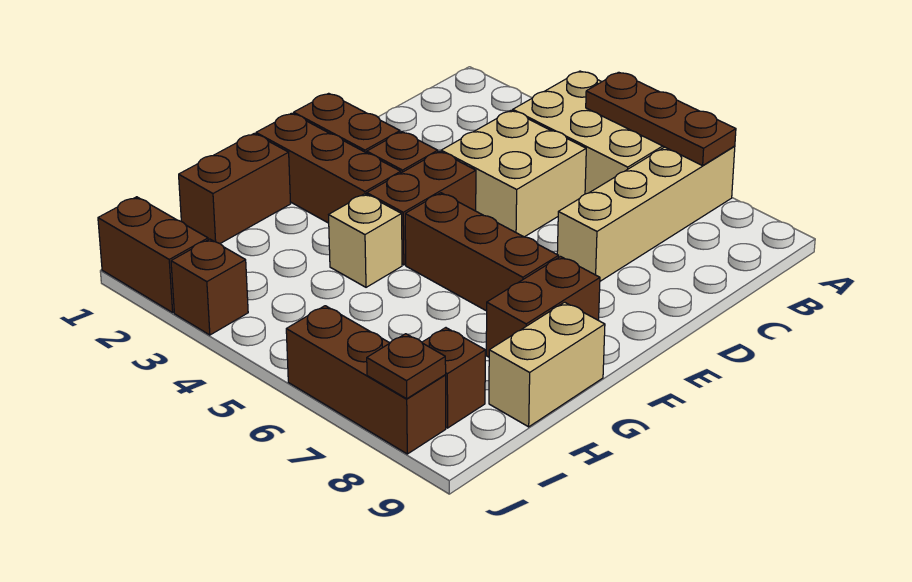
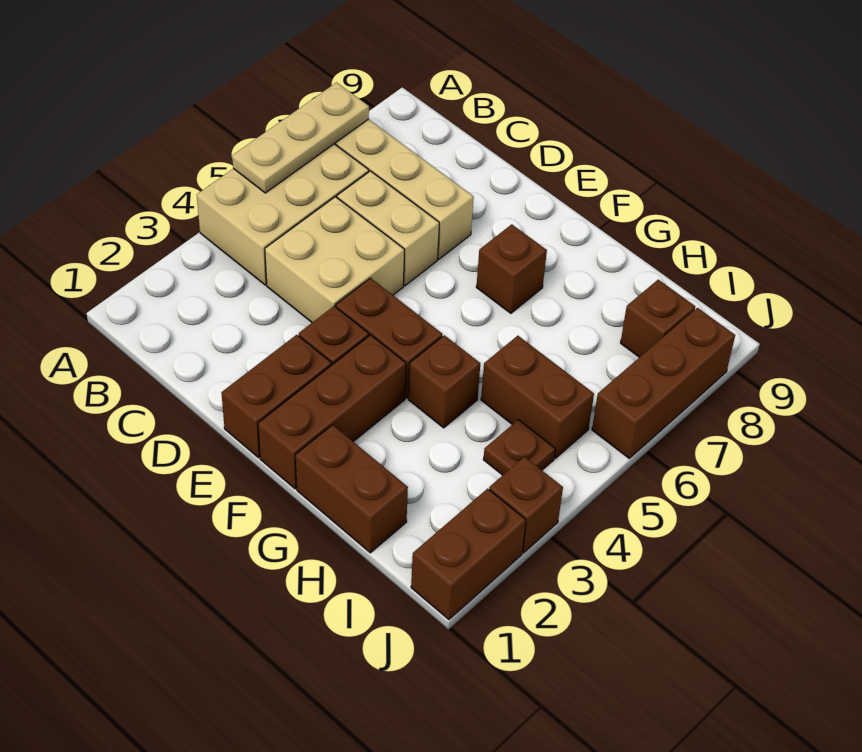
brown 1x3 plate [586,72,736,166] -> tan 1x3 plate [232,82,369,193]
brown 1x3 brick [405,193,559,311] -> brown 1x1 brick [476,224,547,313]
brown 1x2 brick [486,257,600,357] -> brown 1x2 brick moved to [481,336,594,458]
tan 1x1 brick [329,194,402,287] -> brown 1x1 brick [408,335,480,428]
tan 1x2 brick [489,302,605,427] -> tan 1x2 brick moved to [337,171,439,286]
brown 1x1 plate [367,334,446,399] -> brown 1x1 plate moved to [483,420,555,475]

